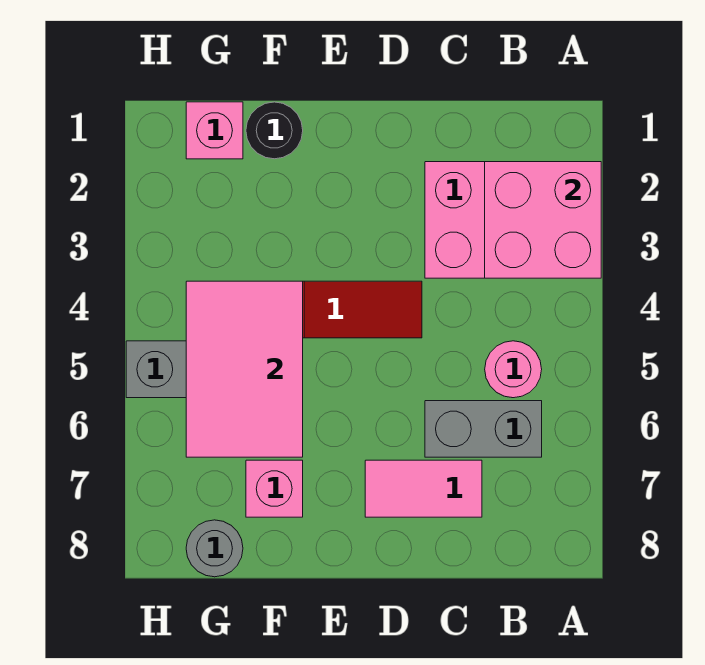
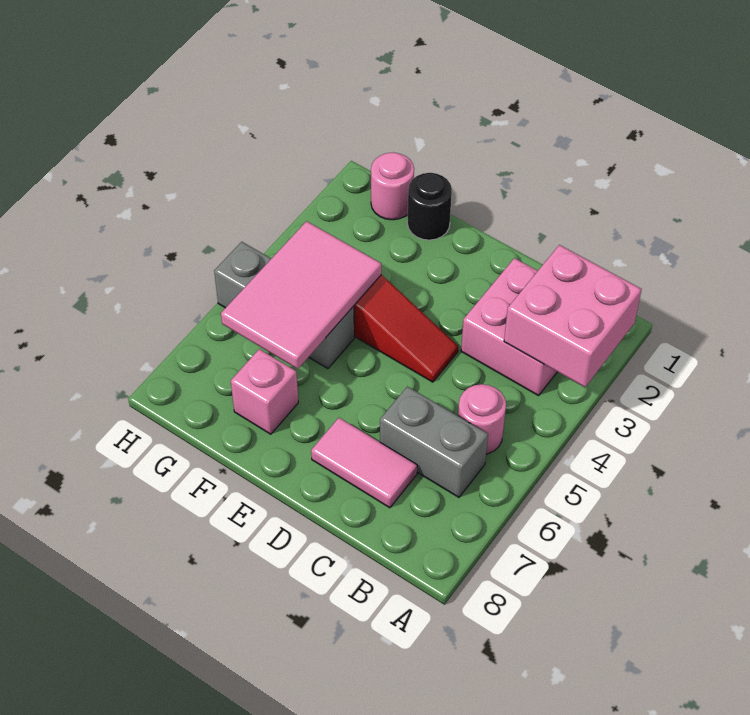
pink 1x1 brick [186,102,243,159] -> pink 1x1 round brick [371,152,414,220]
grey 1x1 round brick [186,520,243,577] -> none

